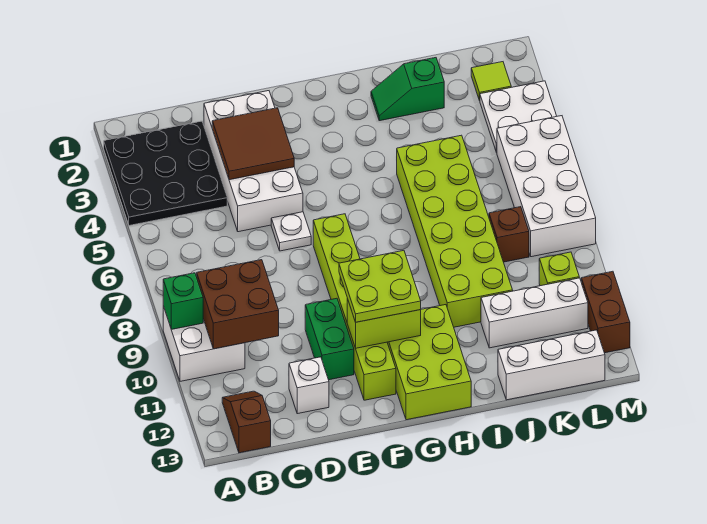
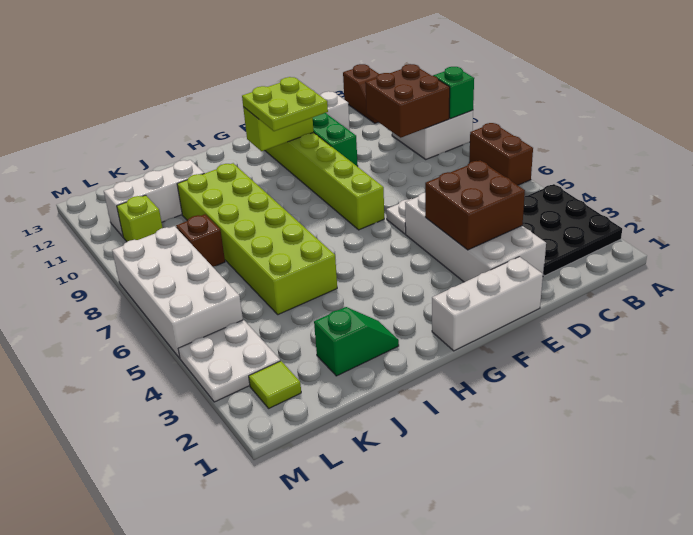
brown 2x2 tile [212,108,294,180] -> brown 2x2 brick [425,160,525,250]
lime 2x3 brick [387,305,471,420] -> none
white 1x3 brick [498,330,605,400] -> white 1x3 brick moved to [432,257,543,351]
brown 1x2 brick [581,271,630,353] -> brown 1x2 brick moved to [469,123,533,185]

